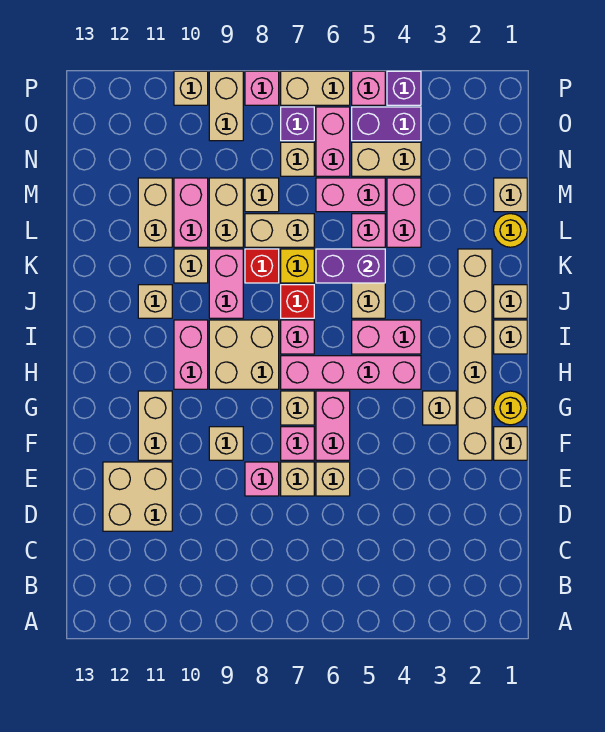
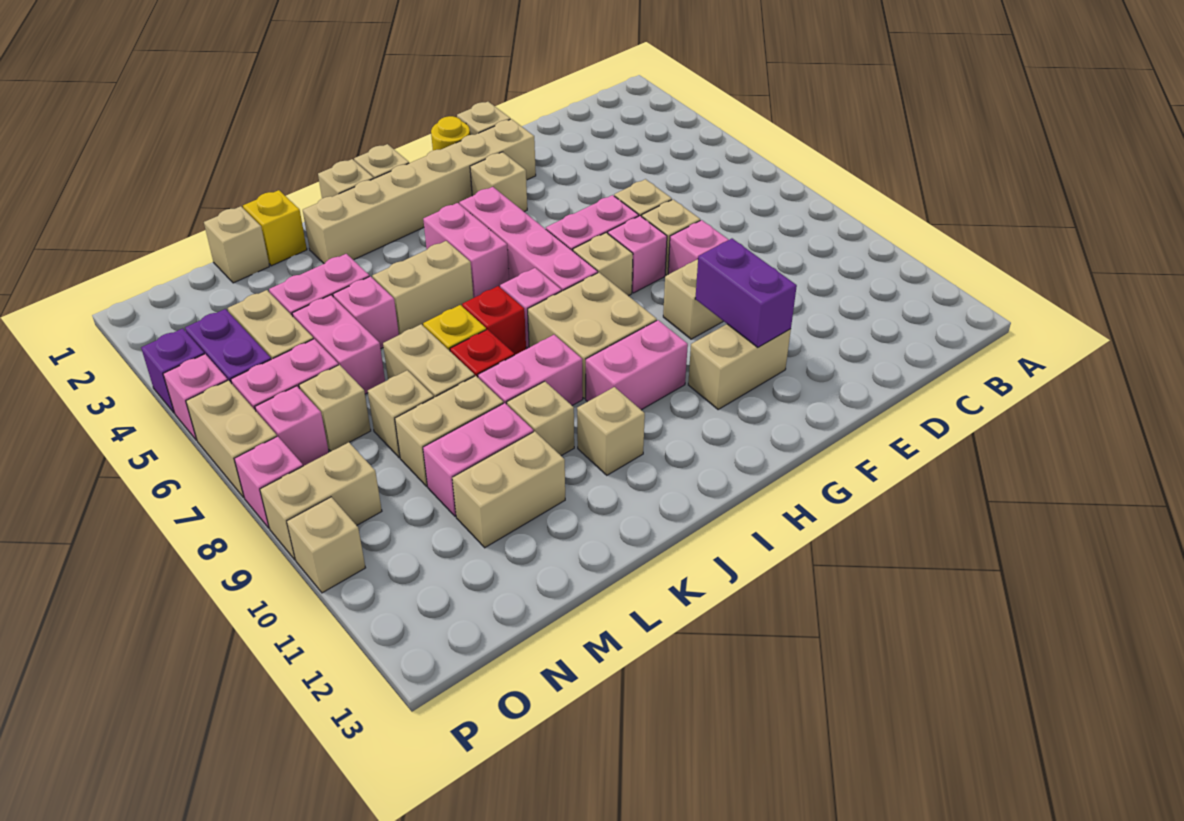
tan 2x2 brick [103,462,172,531] -> none
purple 1x2 brick [316,249,385,283] -> purple 1x2 brick moved to [695,239,797,347]
yellow 1x1 round brick [494,214,527,247] -> yellow 1x1 brick [243,190,307,266]
purple 1x1 brick [281,107,314,141] -> pink 1x1 brick [255,386,329,466]

